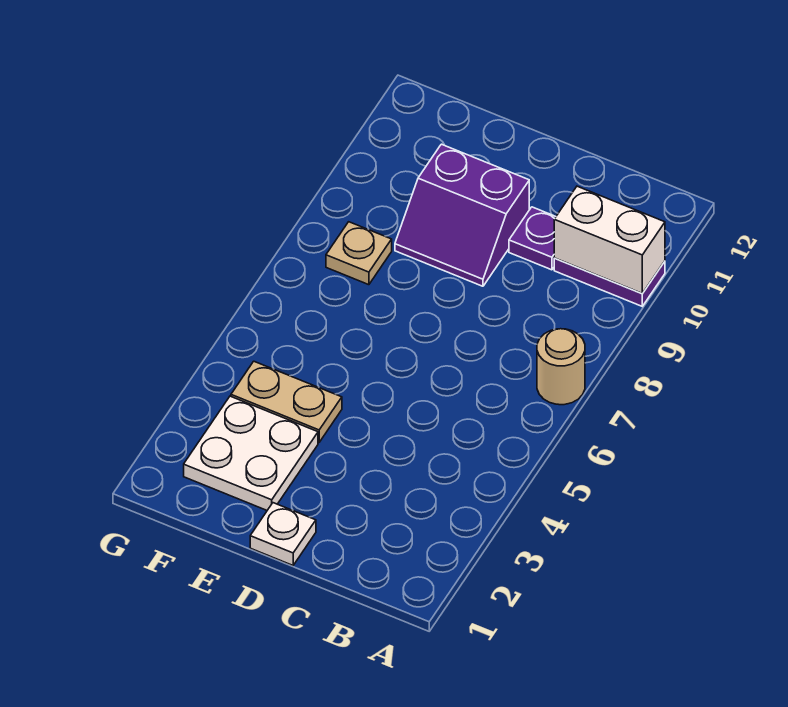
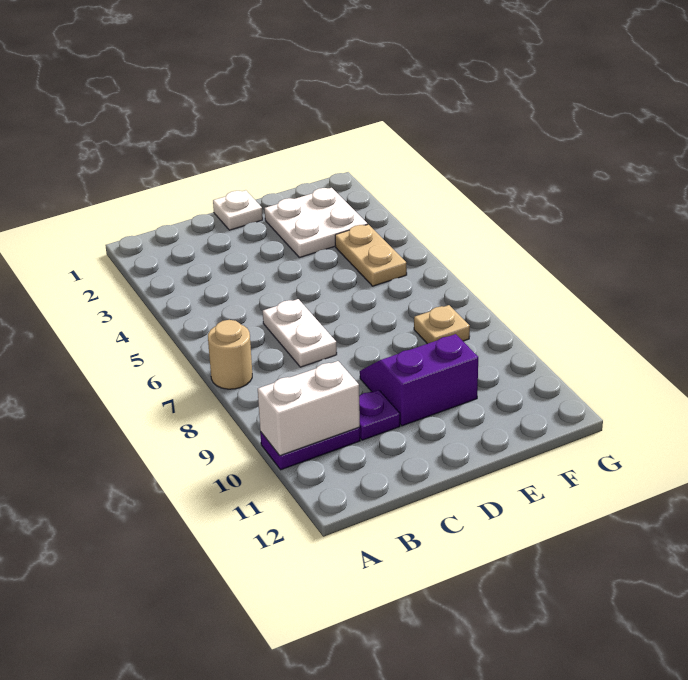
none -> white 1x2 plate [263,299,337,367]
tan 1x2 plate [231,361,342,442] -> tan 1x2 plate turned to [335,224,407,286]

